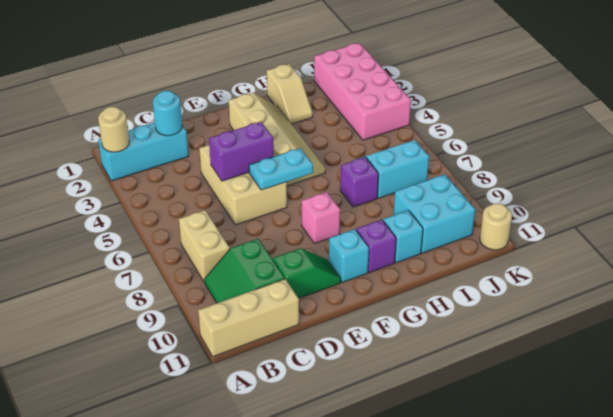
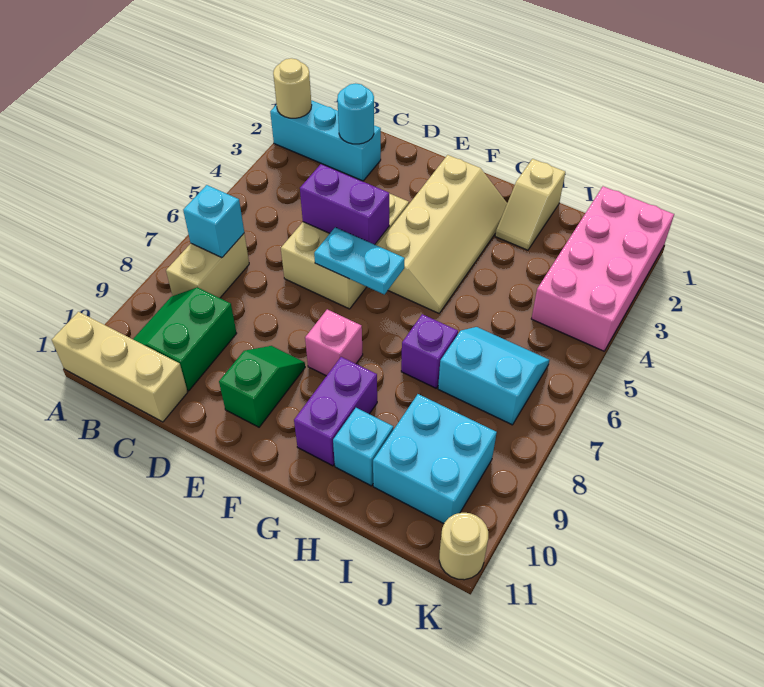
green 1x2 slope [273,248,341,298] -> green 1x2 slope turned to [219,346,305,427]
cyan 1x1 brick [329,229,369,283] -> cyan 1x1 brick moved to [183,185,244,258]
purple 1x1 brick [356,220,396,273] -> purple 1x2 brick [294,357,377,466]

